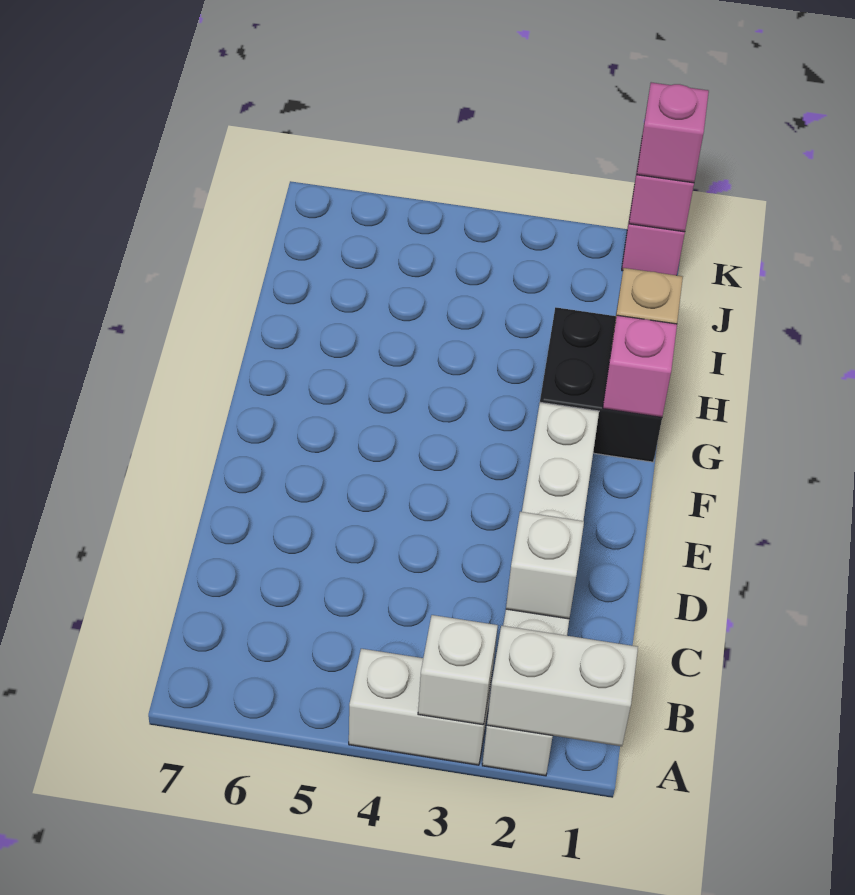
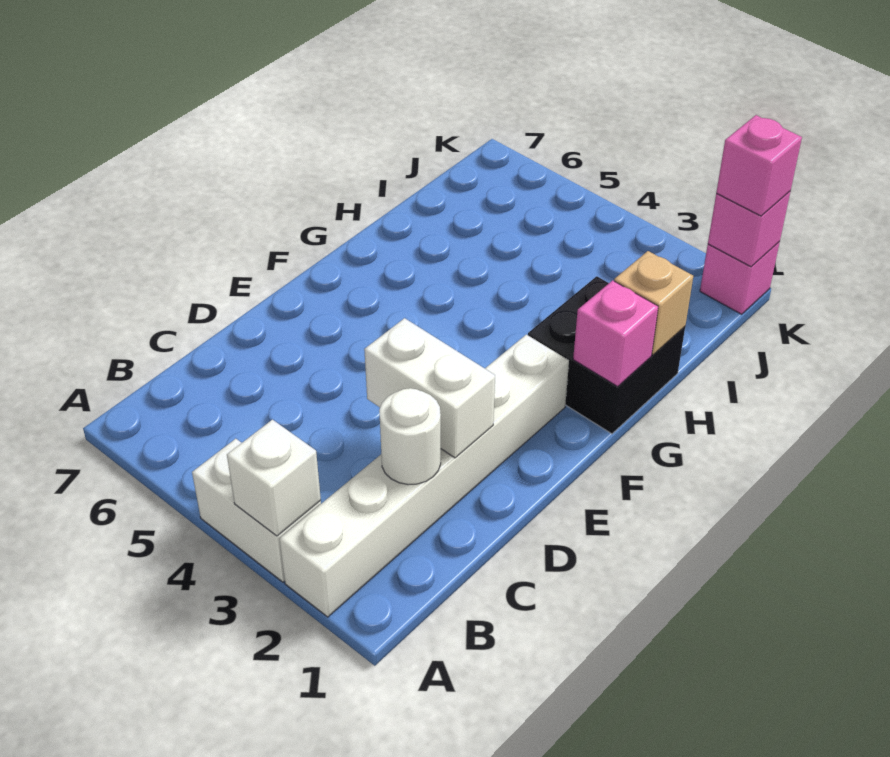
white 1x2 brick [487,626,638,746] -> white 1x2 brick moved to [364,318,495,458]
white 1x1 brick [506,512,584,619] -> white 1x1 round brick [379,388,441,485]

